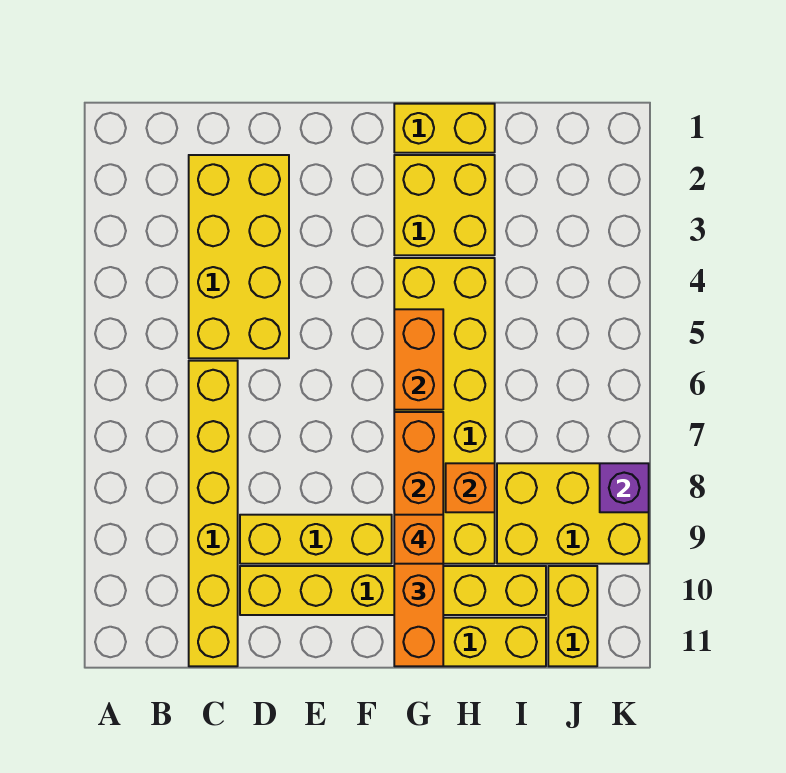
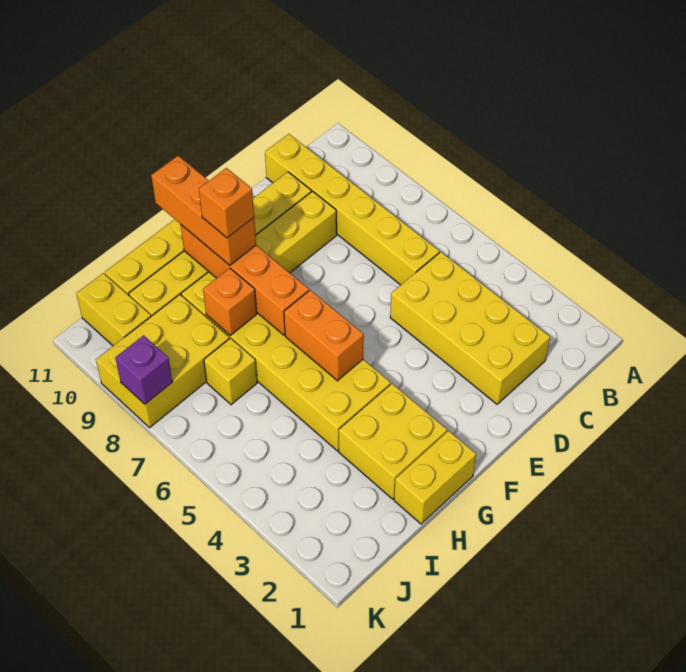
none -> yellow 1x1 brick [204,338,257,405]

